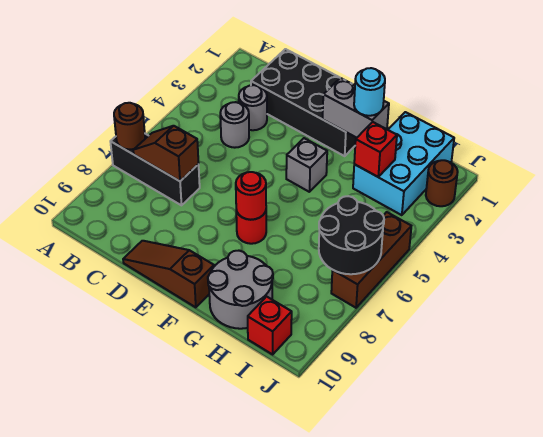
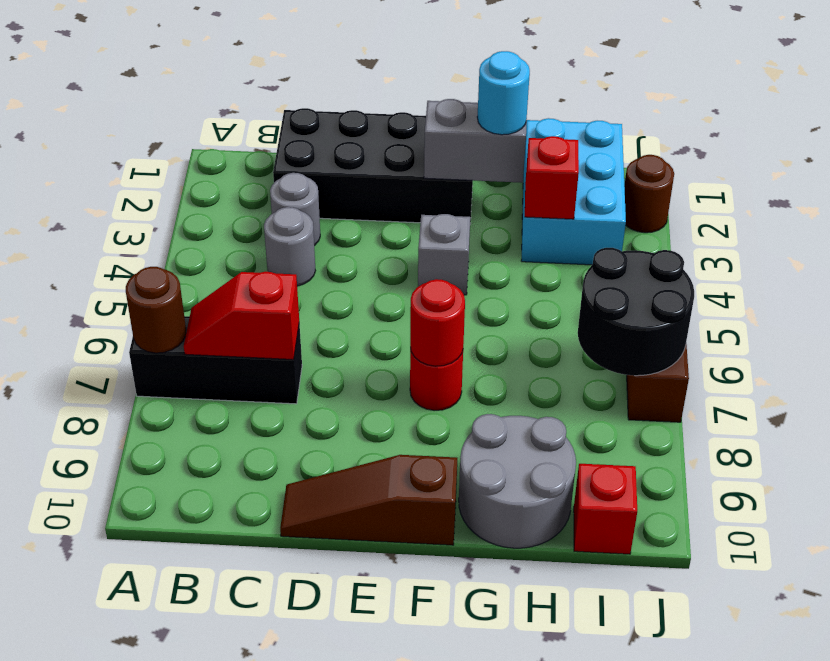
brown 1x2 slope [133,126,199,181] -> red 1x2 slope [184,272,299,360]

